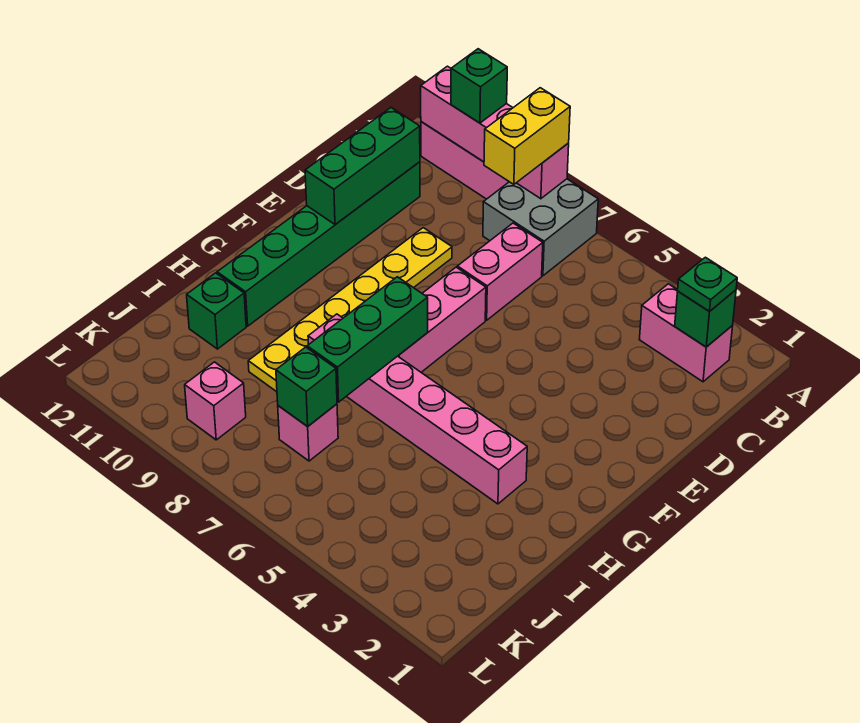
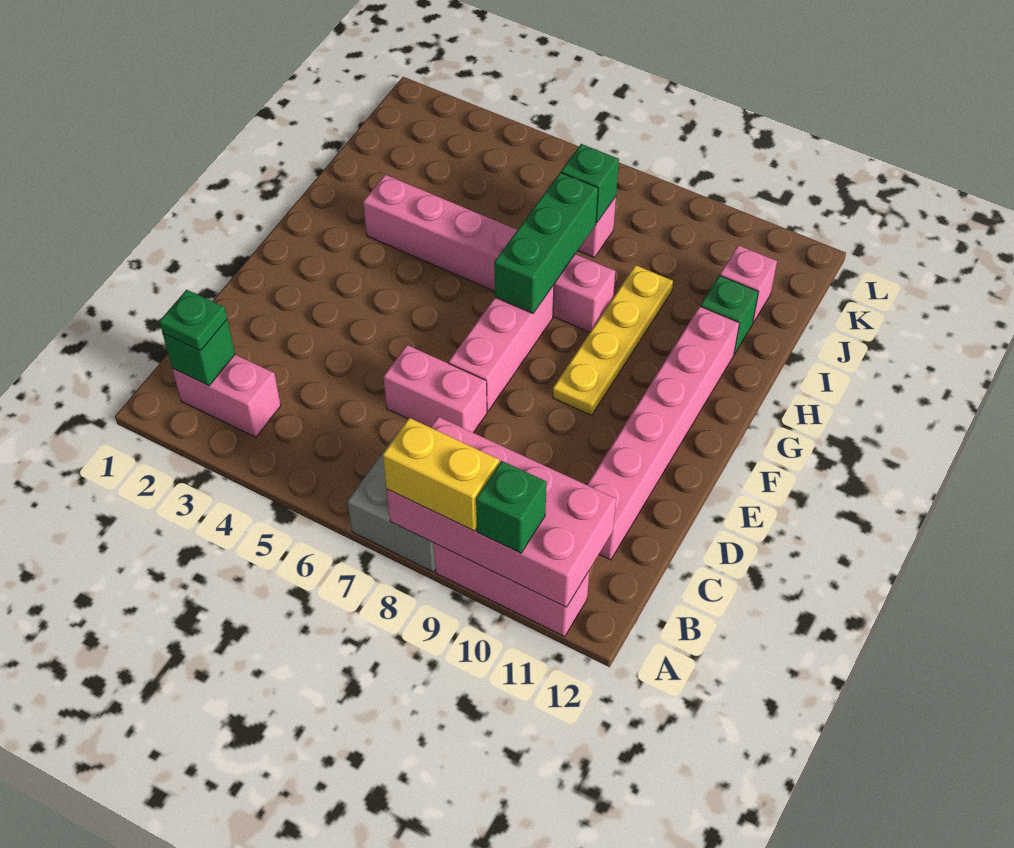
pink 1x4 brick [421,66,569,199] -> pink 2x4 brick [387,417,616,607]
yellow 1x2 brick [484,88,570,184] -> yellow 1x2 brick turned to [383,418,499,531]
pink 1x2 brick [457,223,543,320] -> pink 1x2 brick turned to [383,345,487,433]
green 1x6 brick [217,162,420,326] -> pink 1x6 brick [587,306,739,560]
green 1x3 brick [305,108,420,225] -> none
yellow 1x6 plate [248,228,452,392] -> yellow 1x4 plate [553,265,673,415]
pink 1x1 brick [185,362,246,440] -> pink 1x1 brick moved to [720,245,777,323]

